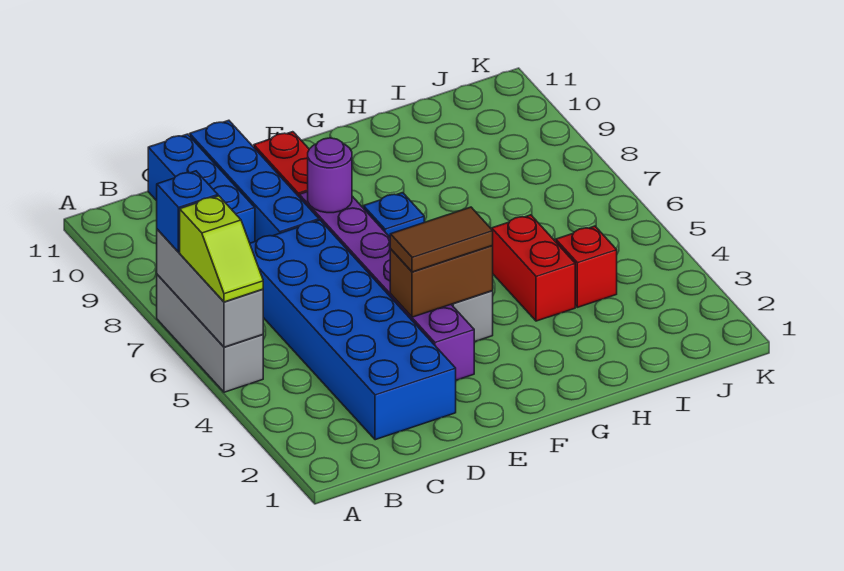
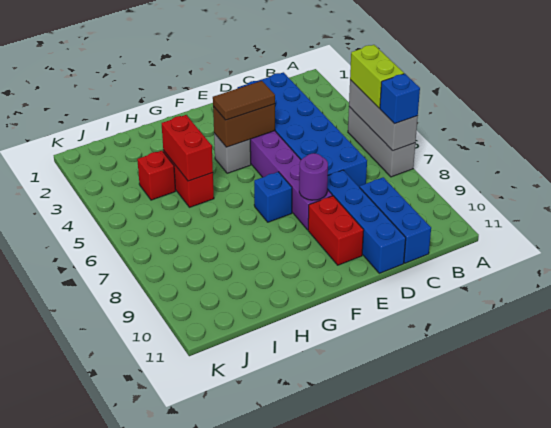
lime 1x2 slope [180,196,263,302] -> lime 1x2 brick [350,45,404,108]
none -> red 1x2 brick [162,115,213,181]

